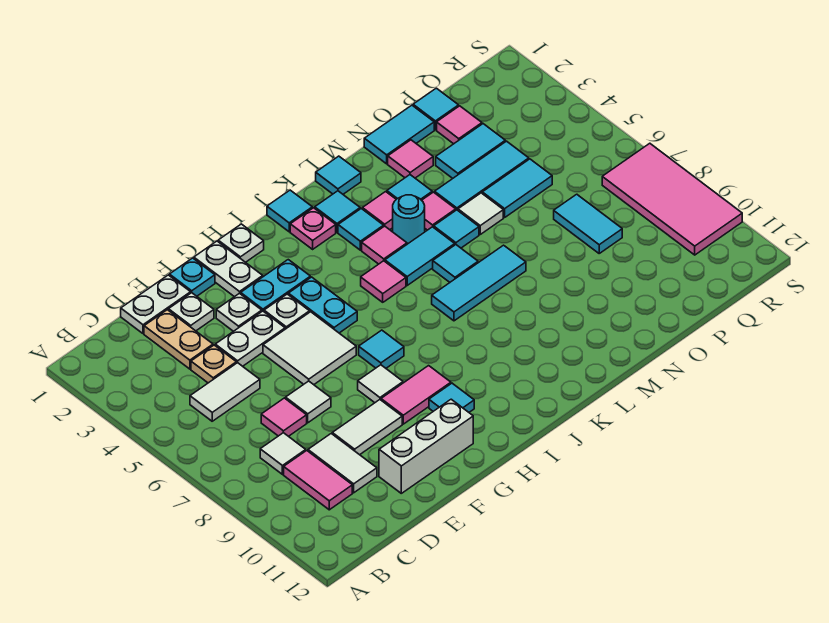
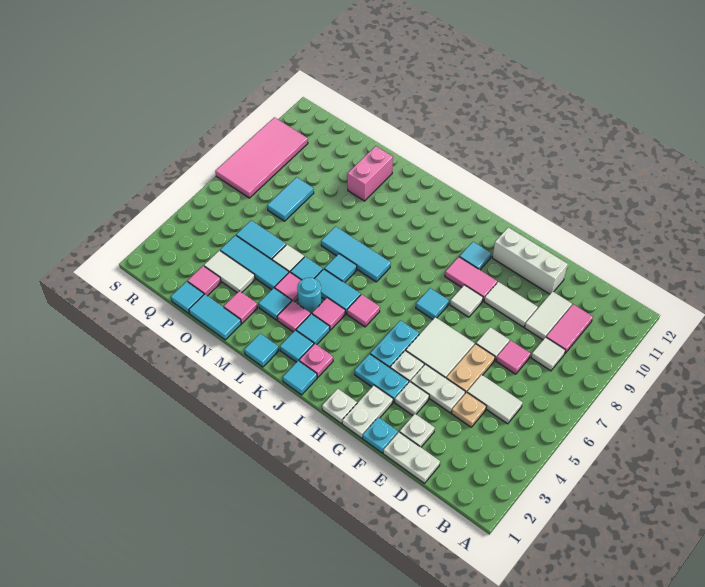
tan 1x2 plate [144,310,213,369] -> tan 1x2 plate moved to [446,344,495,393]
none -> pink 1x2 brick [347,146,393,201]
cyan 1x2 tile [436,124,505,178] -> white 1x2 tile [204,250,255,293]

